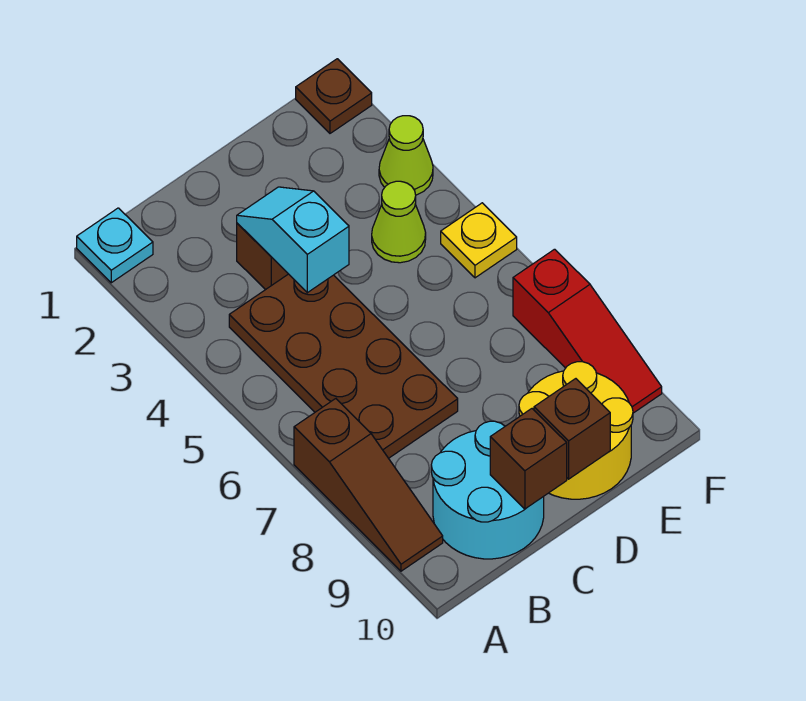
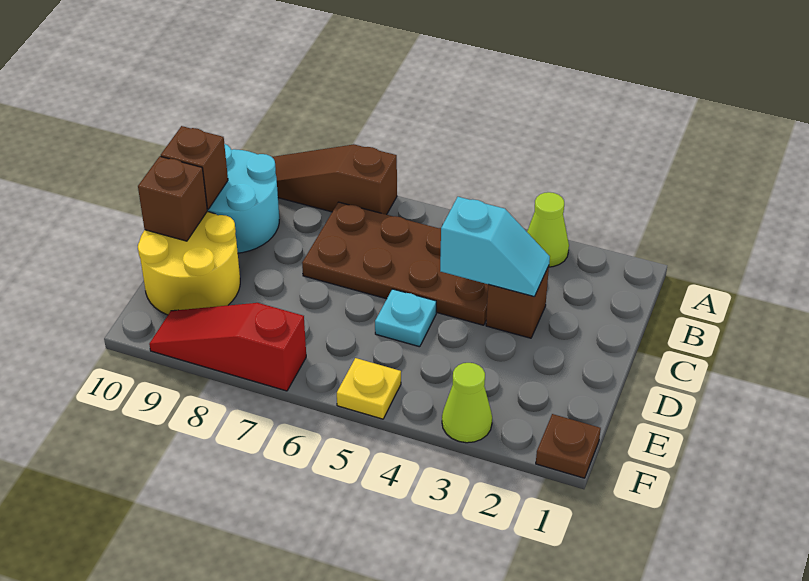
cyan 1x1 plate [77,208,153,283] -> cyan 1x1 plate moved to [375,289,436,347]
lime 1x1 cone [372,181,426,263] -> lime 1x1 cone moved to [527,192,569,267]

